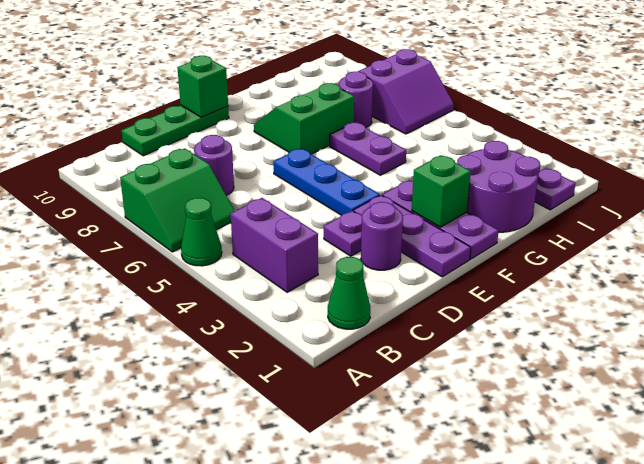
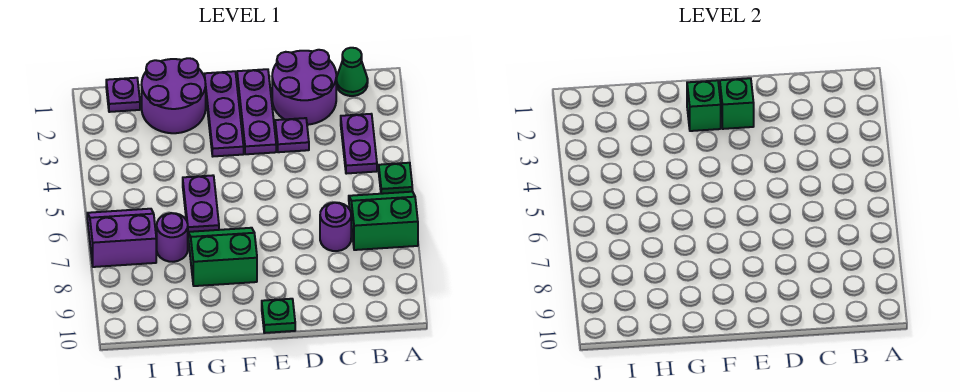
green 1x1 cone [181,198,222,266] -> green 1x1 plate [379,163,412,194]
purple 1x2 brick [231,198,318,292] -> purple 1x2 plate [341,114,377,174]
green 1x3 plate [121,105,229,156] -> green 1x1 plate [262,299,295,333]
purple 1x1 round brick [361,202,403,270] -> purple 2x2 round brick [272,50,336,125]
blue 1x3 plate [273,148,380,215] -> none
green 1x1 brick [177,56,228,117] -> green 1x1 brick moved to [720,78,754,129]
green 2x2 slope [254,83,354,154] -> green 2x2 slope turned to [188,228,257,286]

